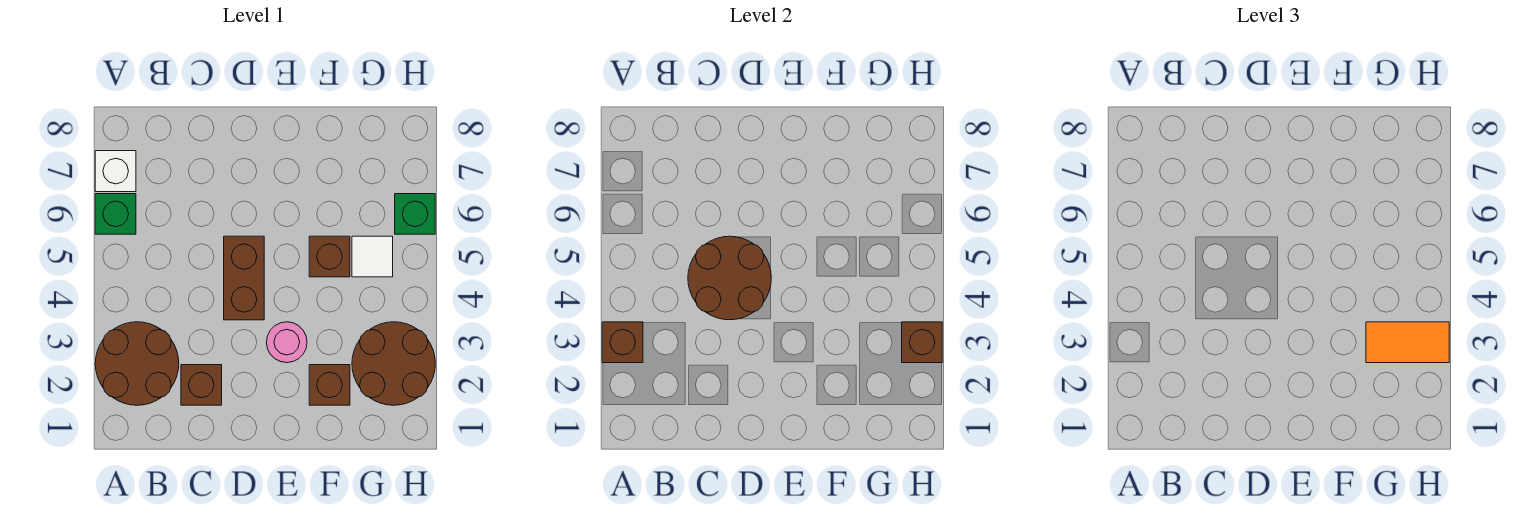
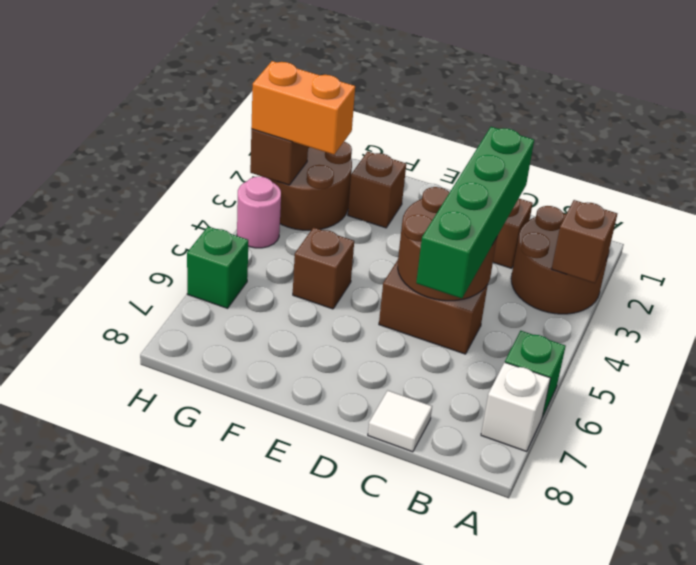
none -> green 1x4 brick [416,127,534,298]
brown 1x2 brick [224,236,264,320] -> brown 1x2 brick turned to [379,260,488,354]
pink 1x1 round brick [267,322,307,363] -> pink 1x1 round brick moved to [237,176,281,248]
orange 1x2 tile [1366,322,1449,363] -> orange 1x2 brick [251,61,355,155]
white 1x1 tile [352,236,393,277] -> white 1x1 tile moved to [368,391,432,452]

